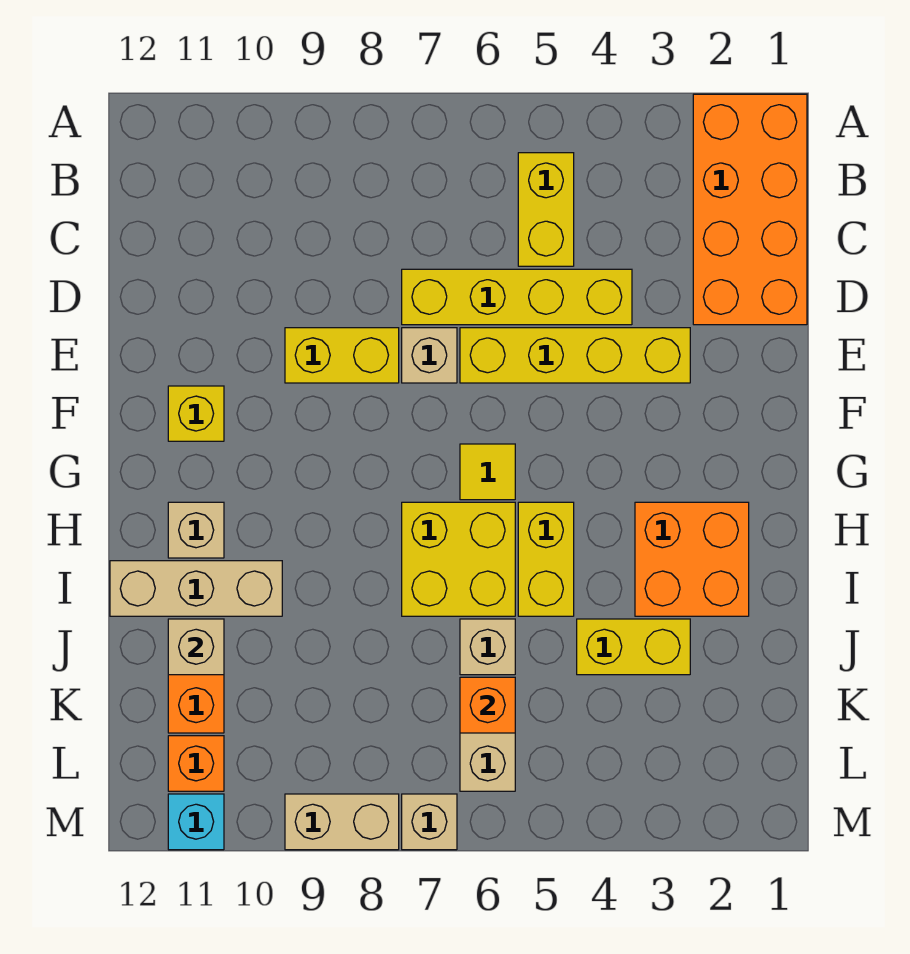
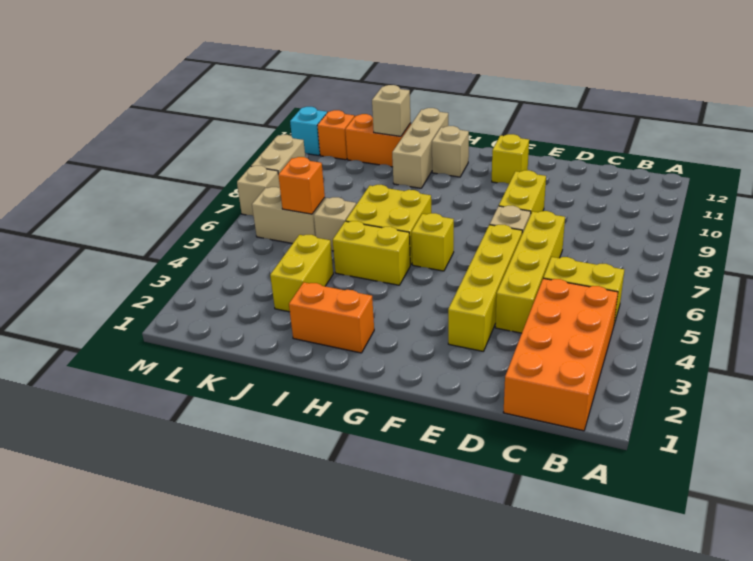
orange 2x4 brick [693,94,807,325] -> orange 2x4 brick turned to [503,278,618,431]
yellow 1x1 tile [460,444,515,500] -> yellow 1x1 brick [412,213,454,271]
orange 2x2 brick [635,502,749,616] -> orange 1x2 brick [289,282,374,353]

